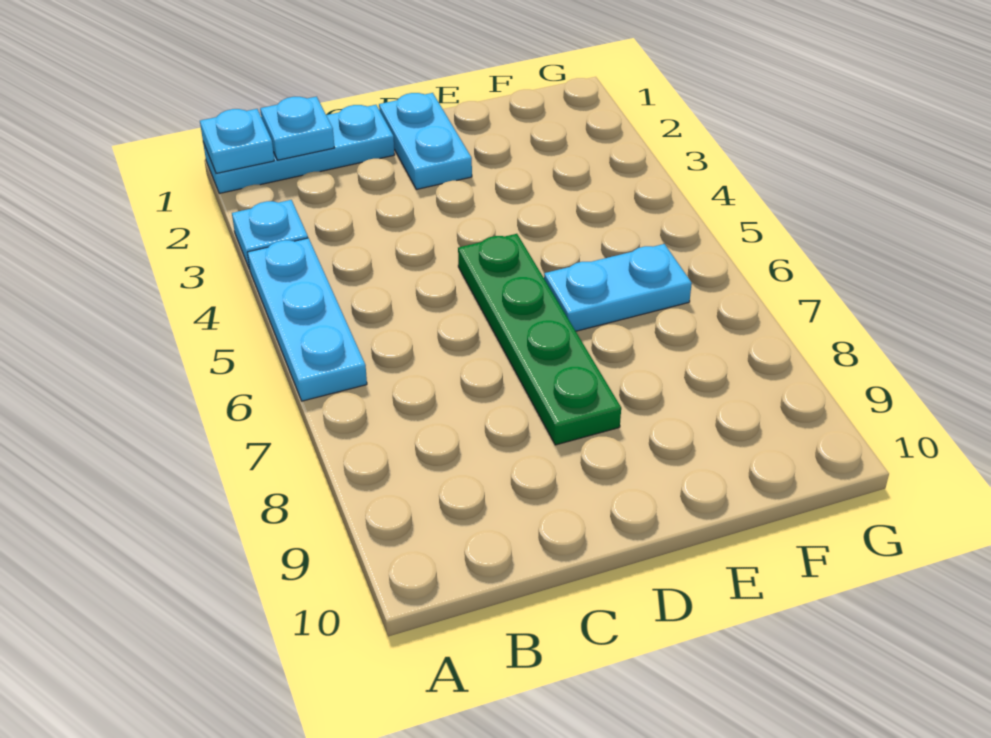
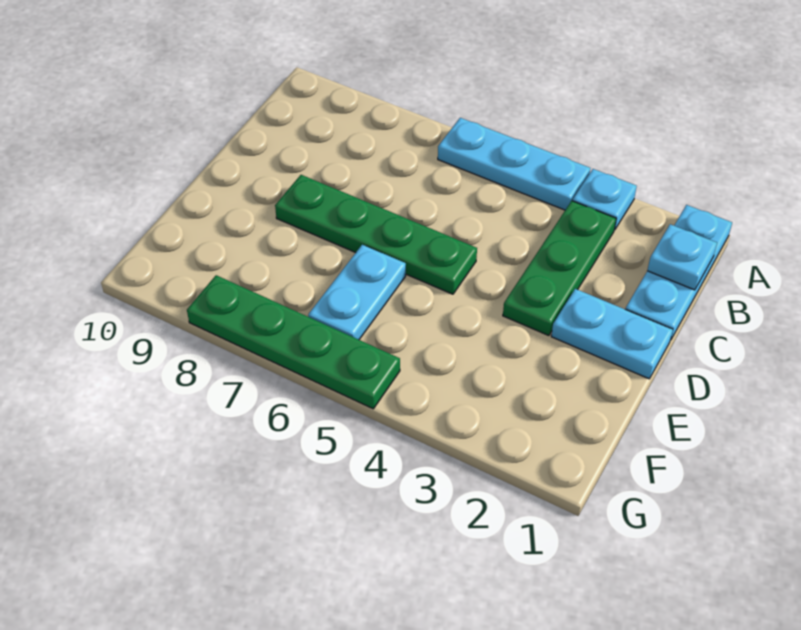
cyan 1x1 plate [200,109,274,173] -> none
none -> green 1x3 plate [503,201,616,336]
none -> green 1x4 plate [187,275,400,409]

